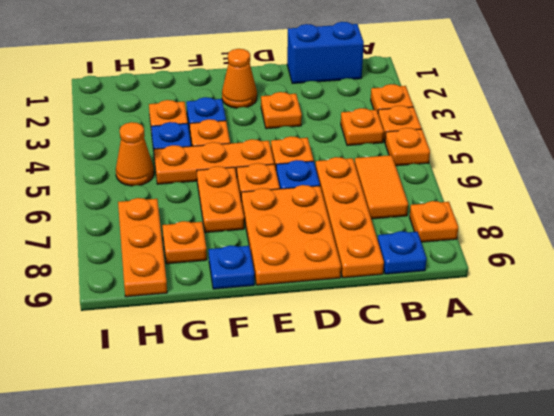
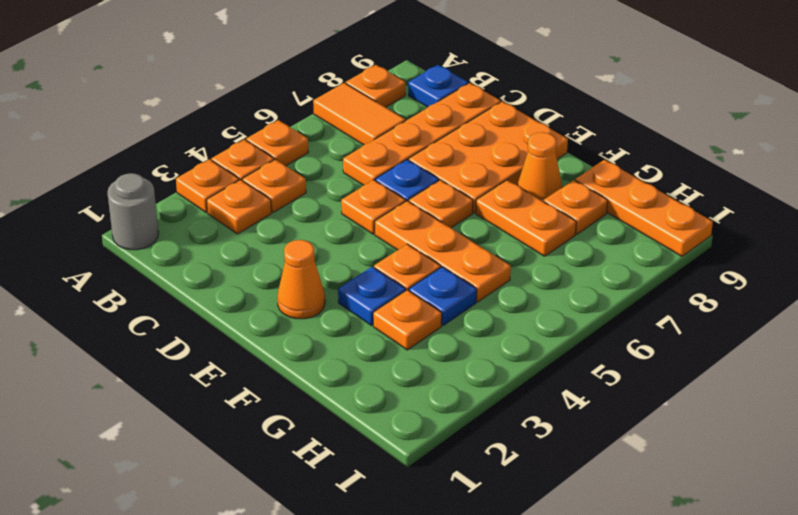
none -> grey 1x1 round brick [107,173,159,250]
blue 1x2 brick [287,22,364,84] -> none
orange 1x2 tile [355,155,408,219] -> orange 1x2 tile turned to [313,83,405,145]
orange 1x1 plate [261,92,302,129] -> orange 1x1 plate moved to [207,180,271,234]
orange 1x2 plate [197,166,244,233] -> orange 1x2 plate turned to [476,180,576,256]
blue 1x1 plate [209,245,254,289] -> none
orange 1x1 cone [116,122,154,186] -> orange 1x1 cone moved to [518,132,562,202]
orange 1x3 plate [118,198,167,297] -> orange 1x3 plate turned to [575,160,713,256]

